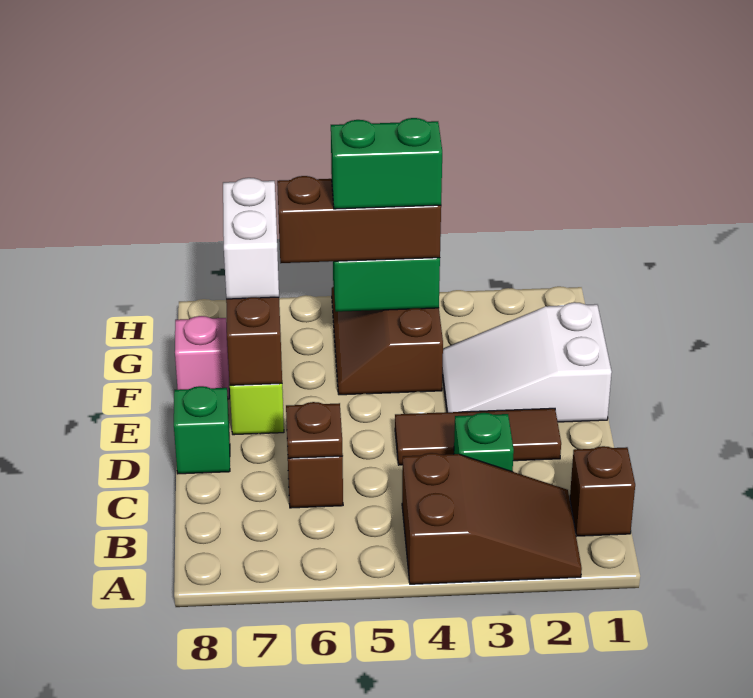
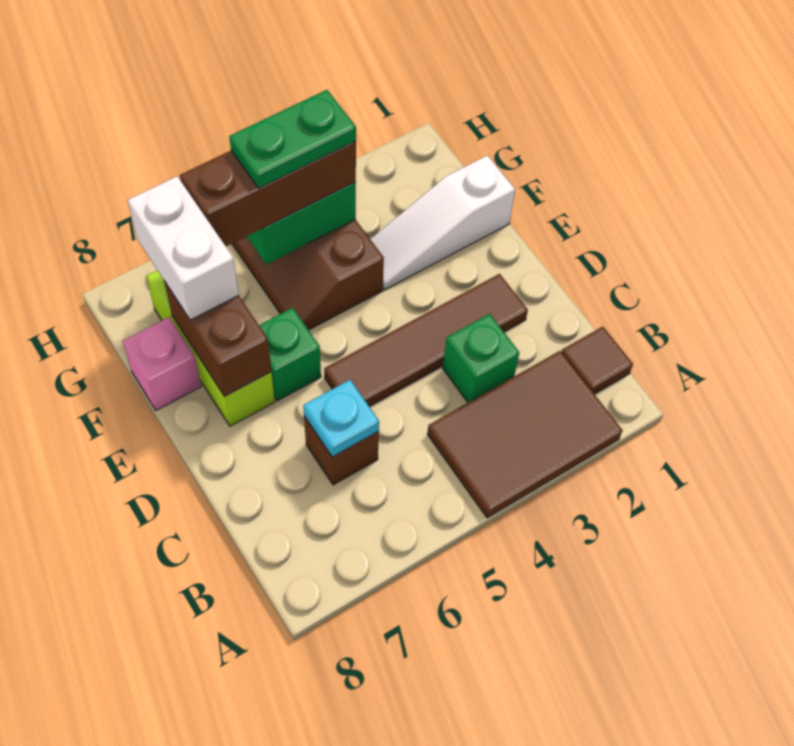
brown 2x3 slope [402,453,582,584] -> brown 2x3 tile [427,351,622,518]
brown 1x1 brick [570,446,635,536] -> brown 1x1 tile [562,327,633,394]
brown 1x1 plate [286,402,343,458] -> cyan 1x1 plate [303,380,379,457]
brown 1x3 tile [395,408,561,465] -> brown 1x4 tile [324,274,528,407]
green 1x1 brick [174,386,230,474] -> green 1x1 brick moved to [259,308,321,401]
white 2x3 slope [442,302,612,422] -> white 1x3 slope [370,155,515,290]
green 1x2 brick [331,118,442,209] -> green 1x2 plate [229,90,356,188]

